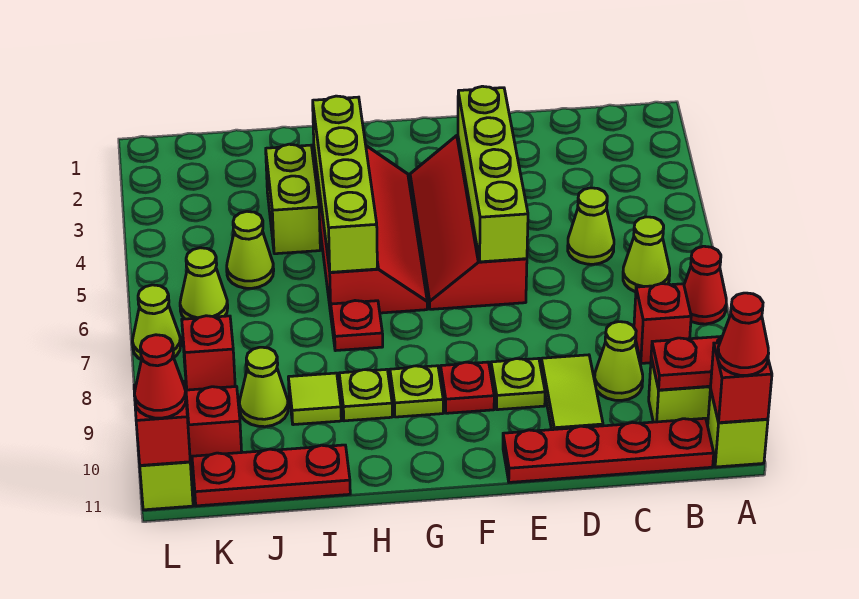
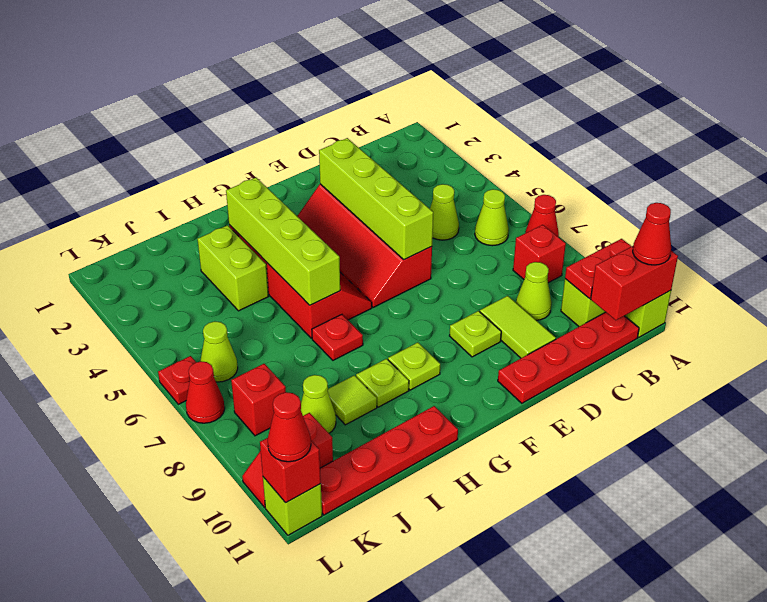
red 1x1 brick [711,343,772,423] -> red 1x2 brick [591,246,678,320]
red 1x1 plate [441,362,494,413] -> red 1x1 plate moved to [158,356,196,404]
red 1x3 plate [192,445,350,506] -> red 1x4 plate [320,406,458,515]
lime 1x1 cone [227,211,274,288] -> none
lime 1x1 cone [132,285,181,360] -> red 1x1 cone [186,361,225,423]

